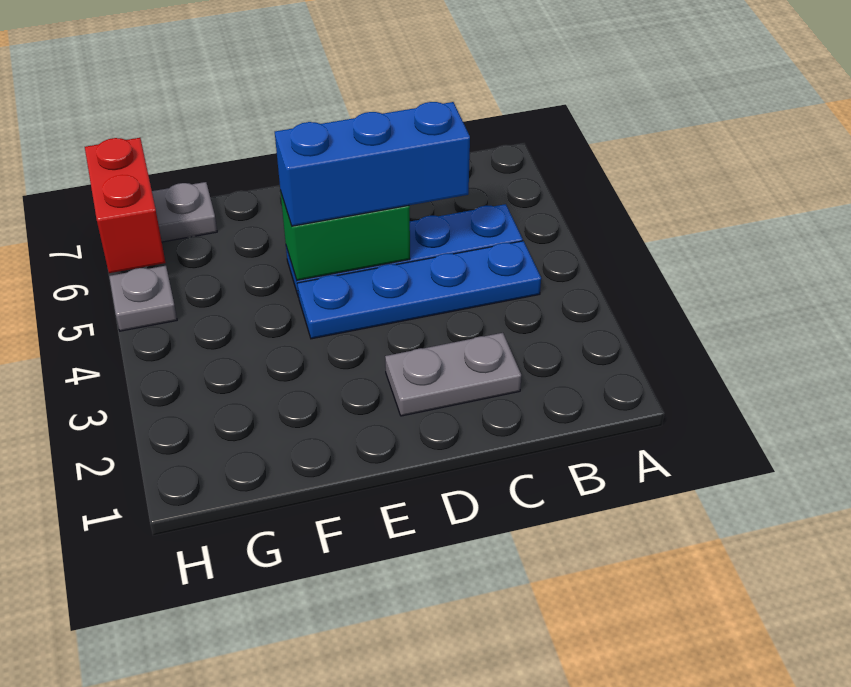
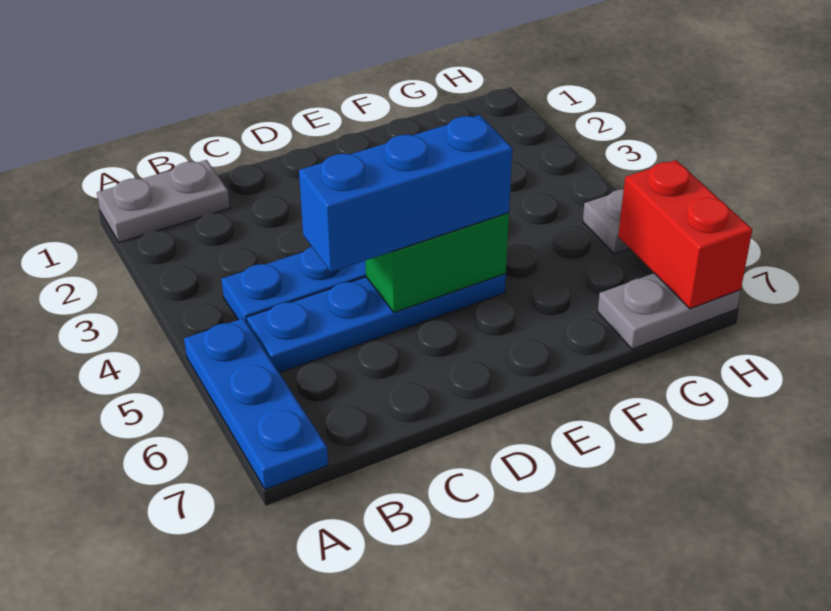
none -> blue 1x3 plate [184,318,328,490]
grey 1x2 plate [385,333,521,416] -> grey 1x2 plate moved to [97,160,230,242]

